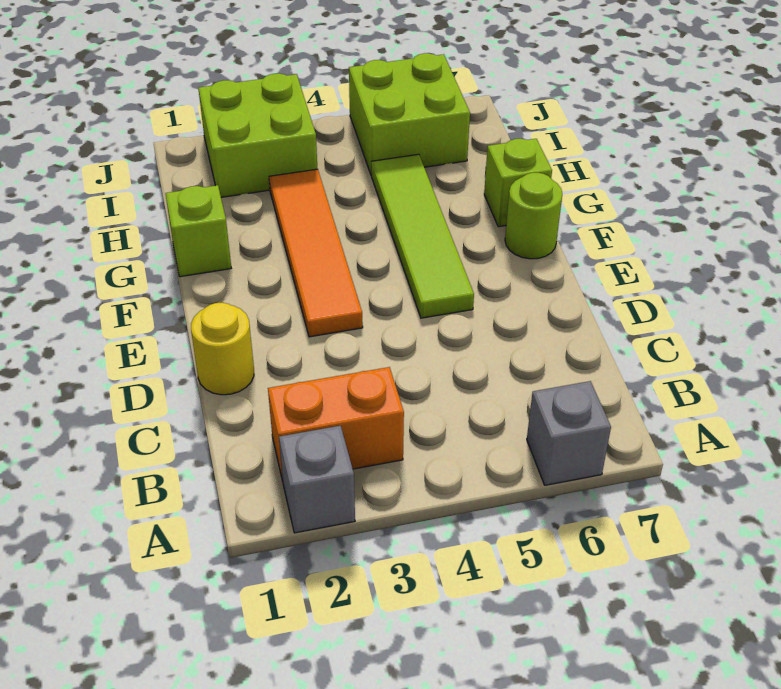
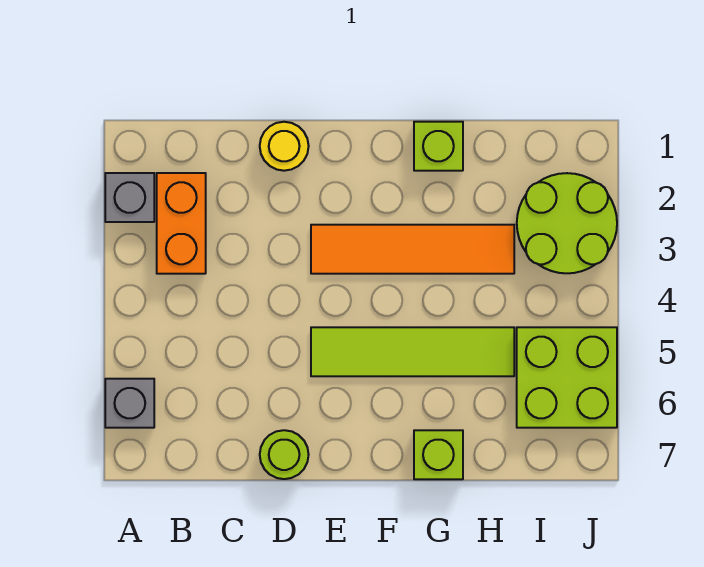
lime 1x1 round brick [505,173,562,259] -> lime 1x1 round brick moved to [260,430,309,479]
lime 2x2 brick [198,73,317,197] -> lime 2x2 round brick [517,173,617,273]

